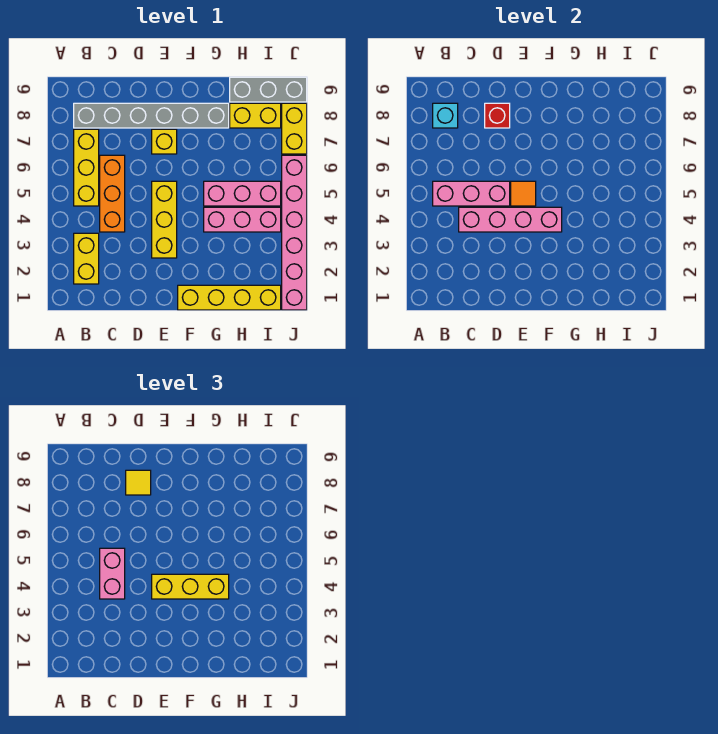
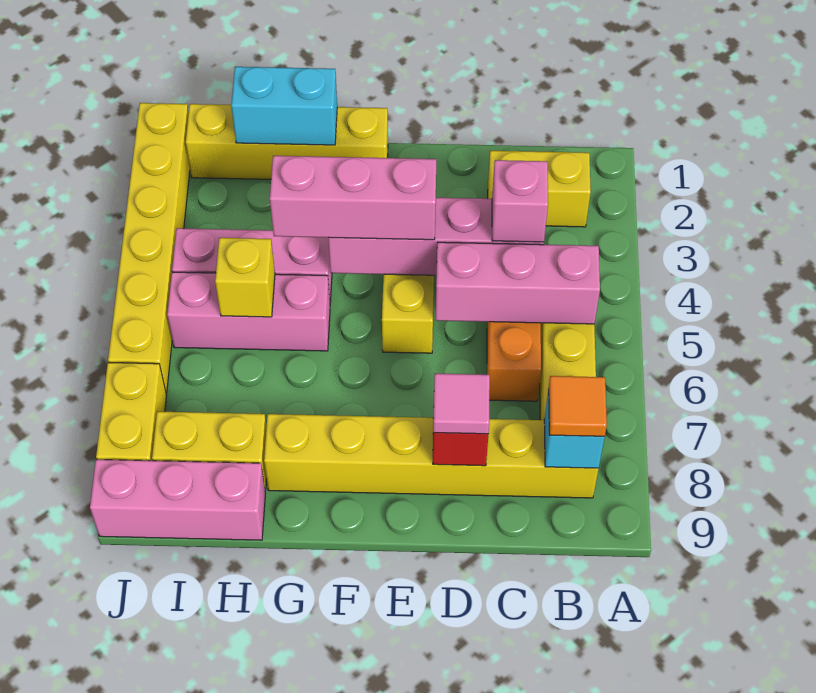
yellow 1x2 brick [74,233,99,284] -> yellow 1x2 brick turned to [488,151,591,227]
grey 1x6 brick [74,103,229,128] -> yellow 1x6 brick [264,414,599,498]
pink 1x2 brick [100,548,125,599] -> pink 1x1 brick [492,160,548,242]
yellow 1x1 tile [126,470,151,495] -> pink 1x1 tile [433,373,490,434]
yellow 1x3 brick [152,574,229,599] -> pink 1x3 brick [270,156,436,240]
orange 1x1 tile [511,181,536,206] -> orange 1x1 tile moved to [549,376,607,436]
yellow 1x1 brick [152,129,177,154] -> yellow 1x1 brick moved to [215,238,275,317]
none -> cyan 1x2 brick [231,67,337,145]
grey 1x3 brick [230,77,307,102] -> pink 1x3 brick [90,459,265,540]
pink 1x6 brick [282,155,307,310] -> yellow 1x6 brick [108,103,190,393]

